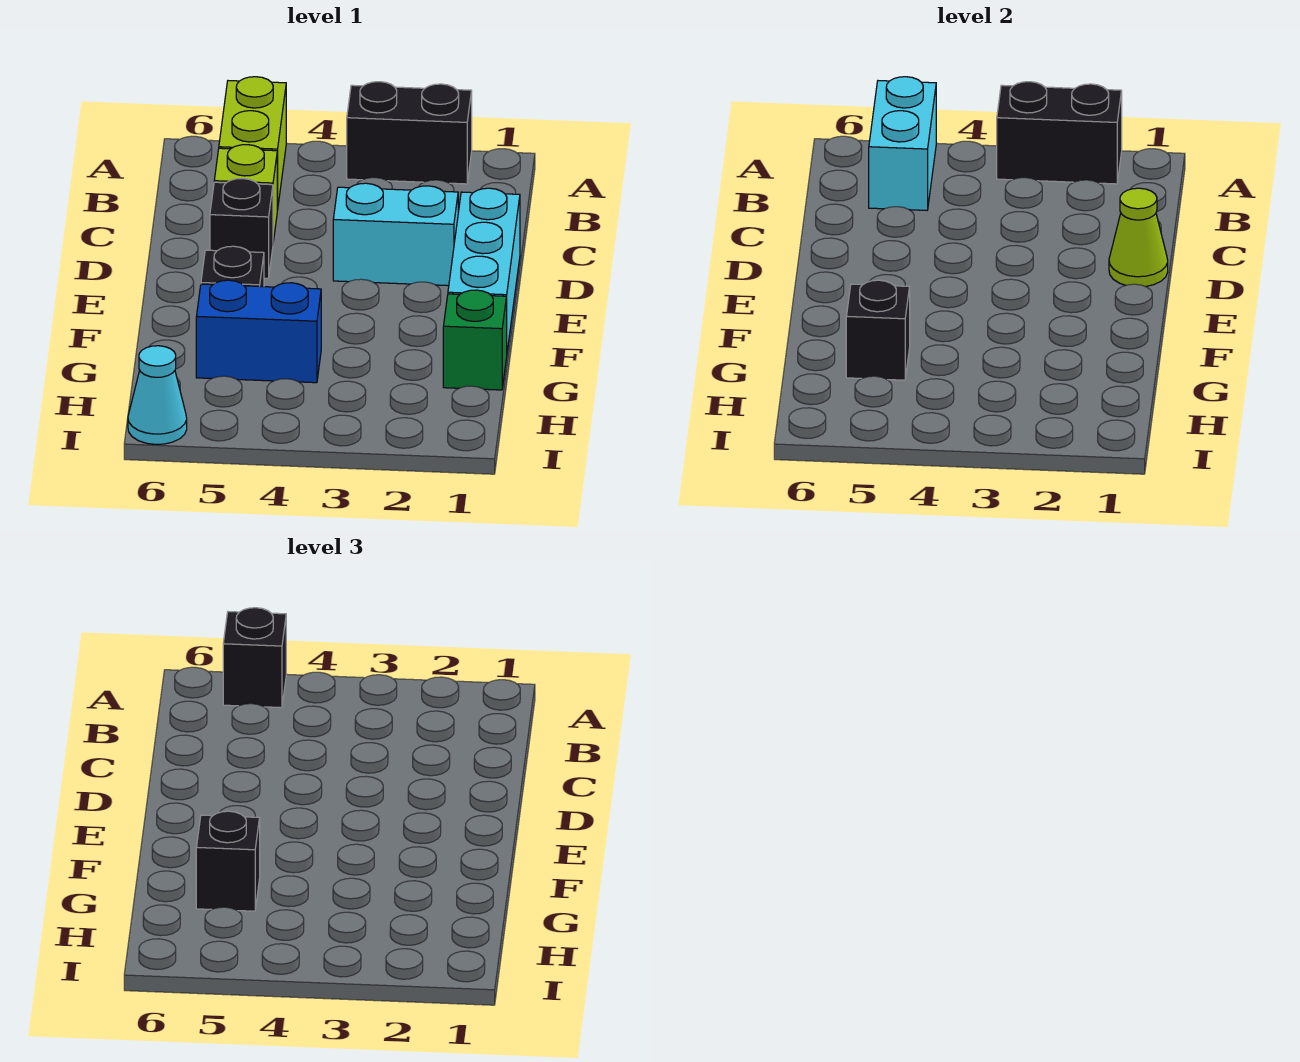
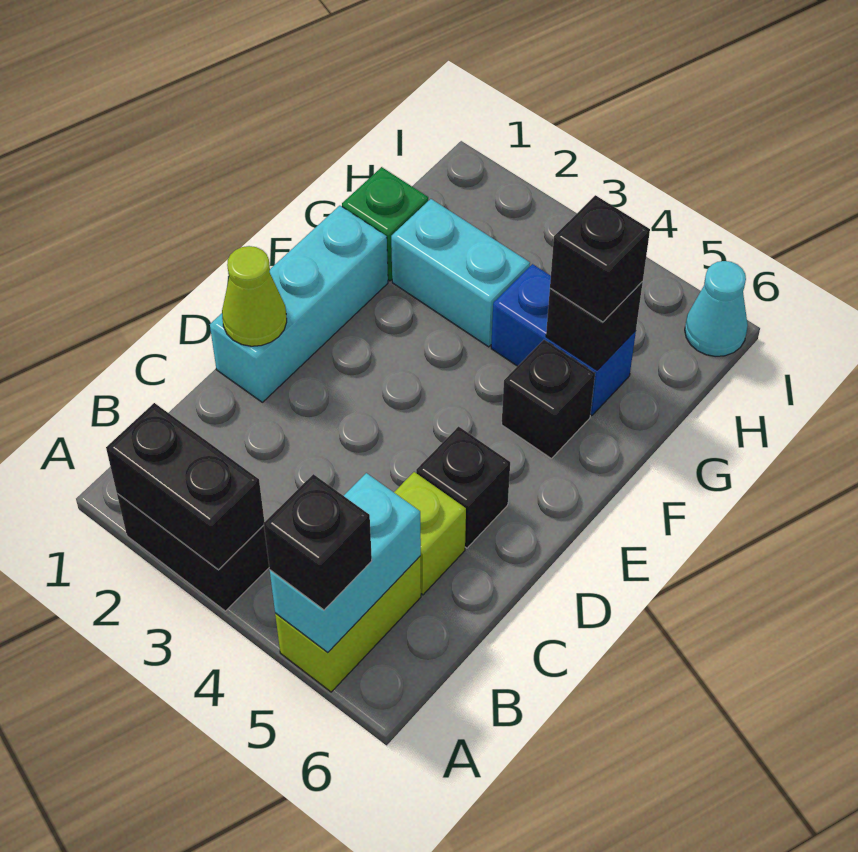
cyan 1x2 brick [333,183,458,286] -> cyan 1x2 brick moved to [391,199,530,347]

